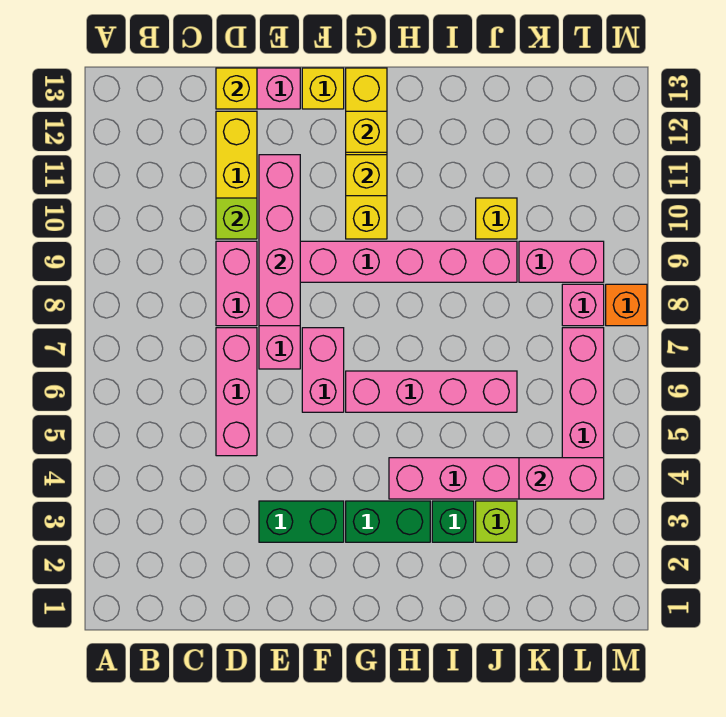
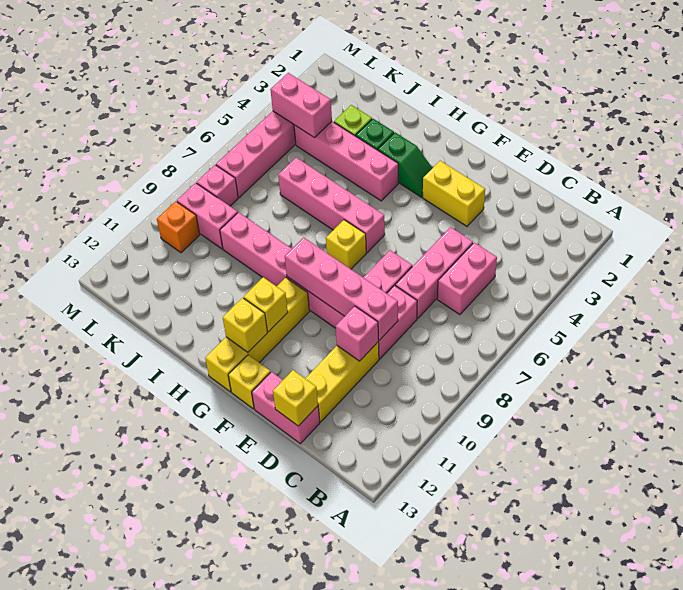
lime 1x1 brick [216,198,257,239] -> pink 1x1 brick [336,306,378,361]
green 1x2 brick [259,501,344,542] -> yellow 1x2 brick [423,161,485,226]
pink 1x4 brick [259,155,300,326] -> pink 1x4 brick turned to [285,237,398,340]
pink 1x2 brick [302,328,344,412] -> pink 1x2 brick moved to [437,242,497,315]
green 1x2 brick [346,501,430,542] -> green 1x2 slope [378,132,432,197]
yellow 1x1 brick [476,198,517,239] -> yellow 1x1 brick moved to [326,220,366,269]
orange 1x1 brick [606,284,647,326] -> orange 1x1 brick moved to [157,201,200,253]

